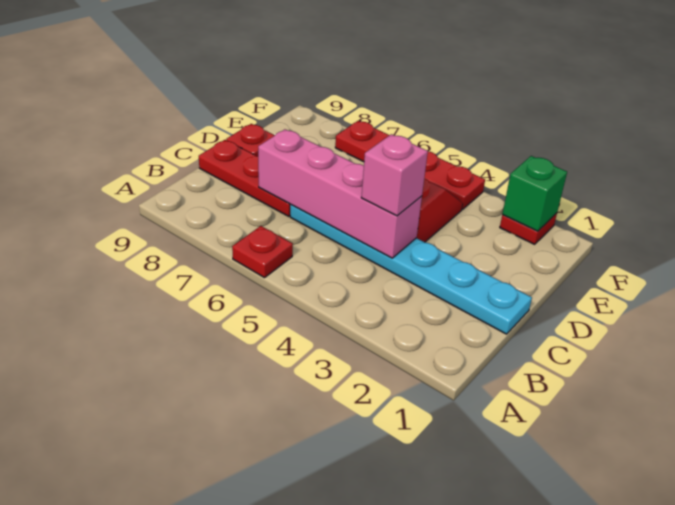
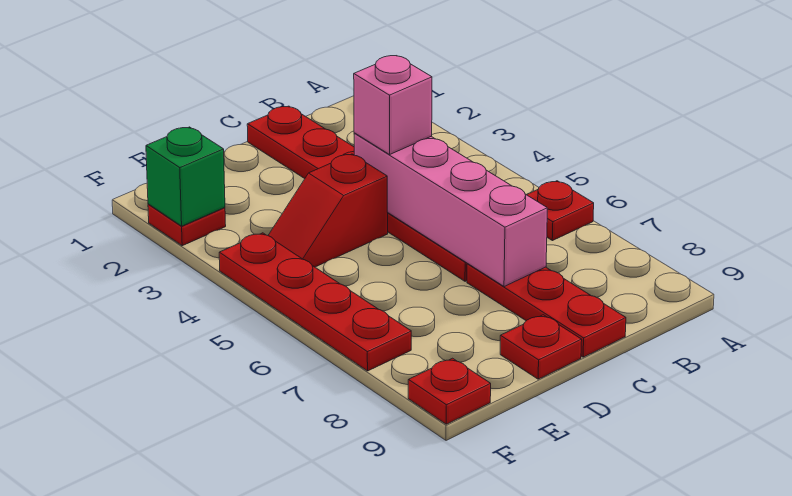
cyan 1x6 plate [290,205,532,334] -> red 1x6 plate [247,106,467,281]
none -> red 1x1 plate [408,358,491,424]

